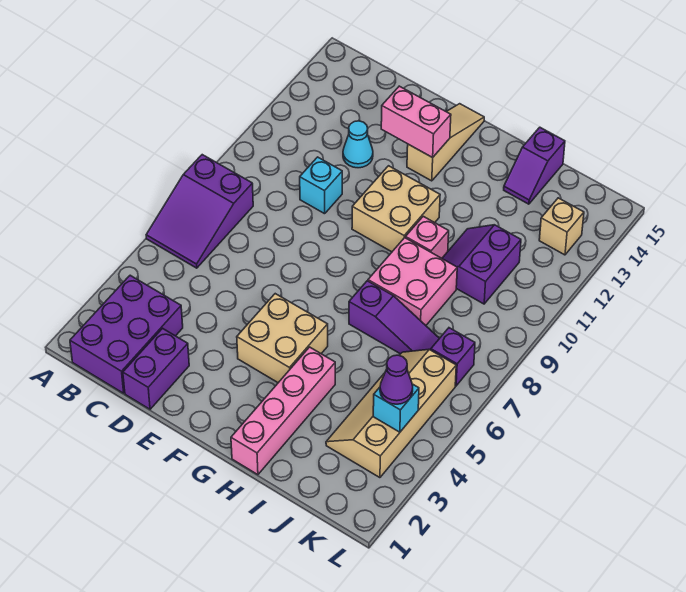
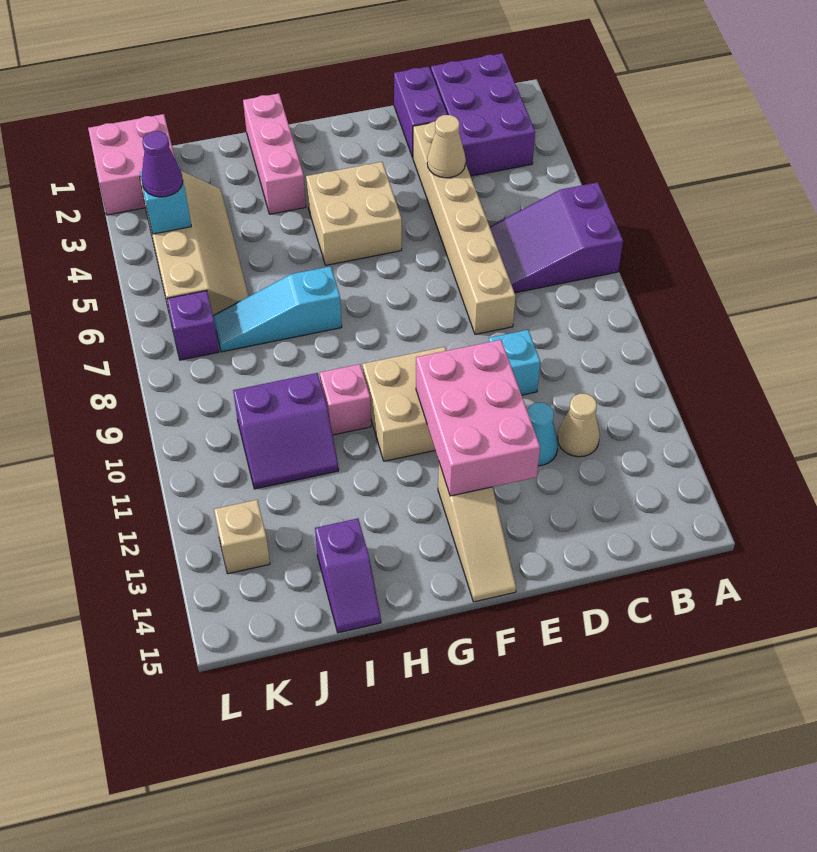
purple 2x3 slope [146,155,253,268] -> purple 2x3 slope turned to [490,182,623,293]
none -> tan 1x1 cone [558,394,600,457]
none -> tan 1x6 brick [413,122,515,334]
none -> tan 1x1 cone [427,115,466,178]
pink 1x2 brick [381,86,451,158] -> pink 2x3 brick [416,340,540,496]
pink 1x4 brick [231,347,335,475] -> pink 1x3 brick [243,93,306,214]
purple 1x3 slope [349,281,440,354] -> cyan 1x3 slope [213,266,342,352]
pink 2x2 brick [368,238,457,325] -> pink 2x2 brick moved to [88,114,175,215]
purple 2x2 slope [442,225,521,304] -> purple 2x2 slope turned to [233,373,339,489]
purple 1x2 slope [504,127,565,204] -> purple 1x2 slope turned to [315,518,381,633]

